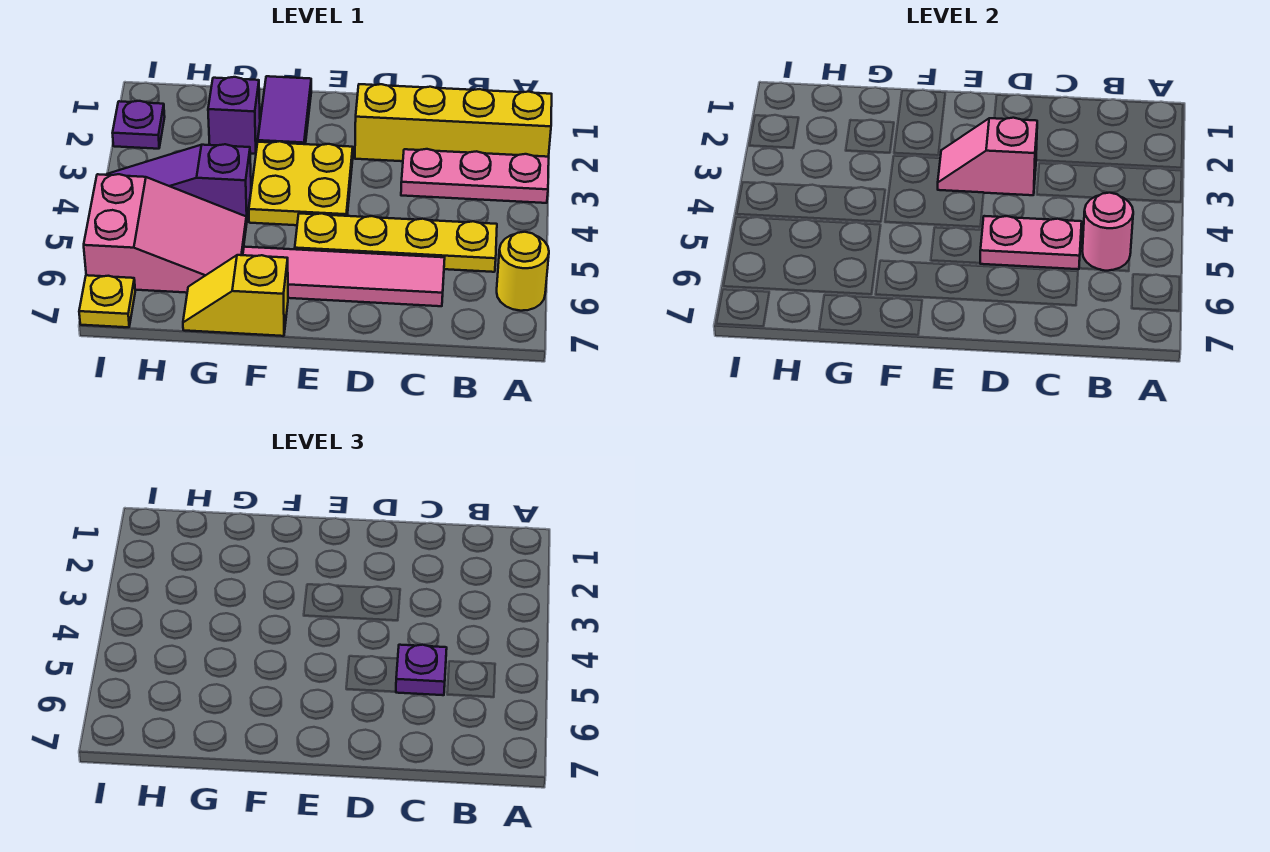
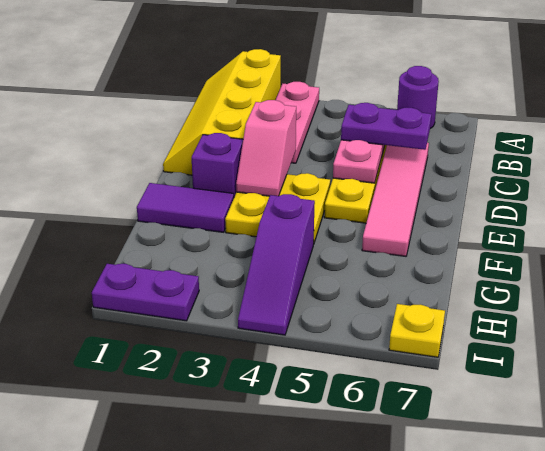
yellow 1x1 round brick [497,232,549,311] -> purple 1x1 round brick [397,66,439,128]
pink 1x1 round brick [1082,193,1133,271] -> none
purple 1x1 plate [396,645,447,695] -> purple 1x2 plate [341,103,431,150]
yellow 1x2 slope [183,255,288,336] -> none
purple 1x1 brick [208,77,260,154] -> purple 1x1 brick moved to [192,133,243,197]
pink 2x3 slope [84,174,247,293] -> none
purple 1x1 plate [113,101,165,149] -> purple 1x2 plate [92,264,199,321]

